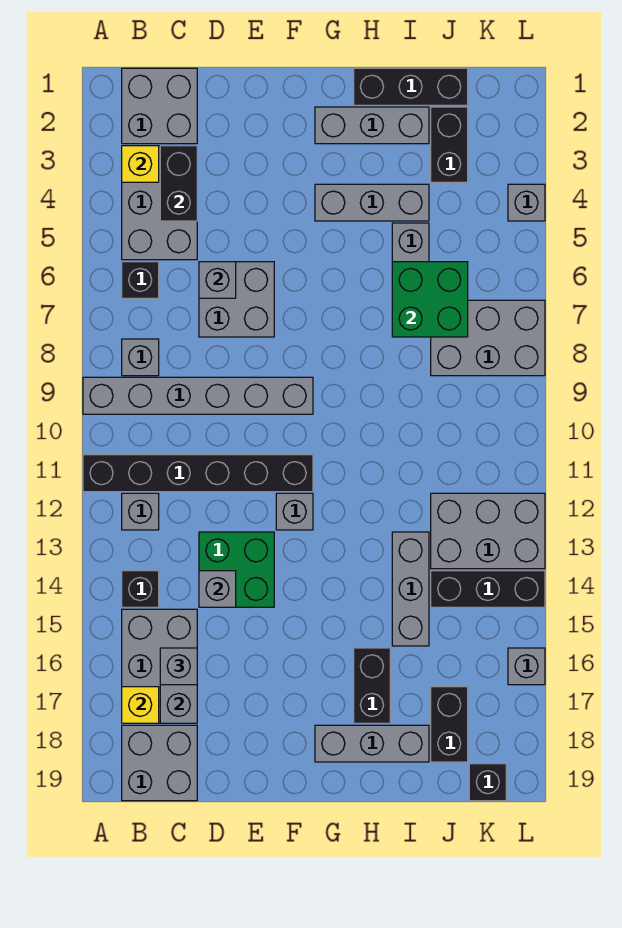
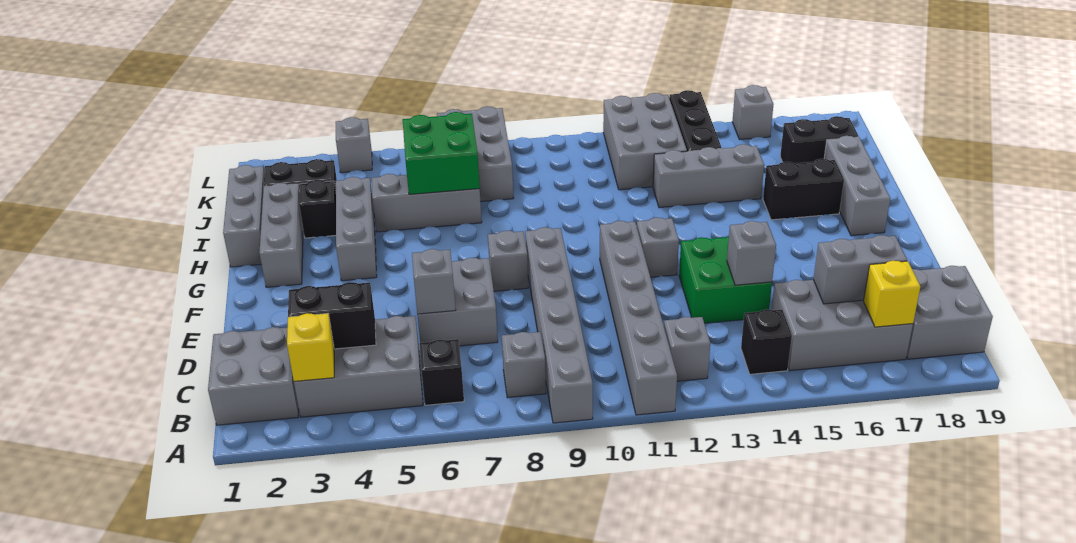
black 1x6 brick [83,455,313,492] -> grey 1x6 brick [600,221,677,415]
grey 1x1 brick [160,648,197,685] -> grey 1x1 brick moved to [488,231,528,291]
black 1x3 brick [354,68,468,105] -> grey 1x3 brick [223,165,264,267]
black 1x1 brick [469,764,506,801] -> black 1x1 brick moved to [299,180,336,238]

